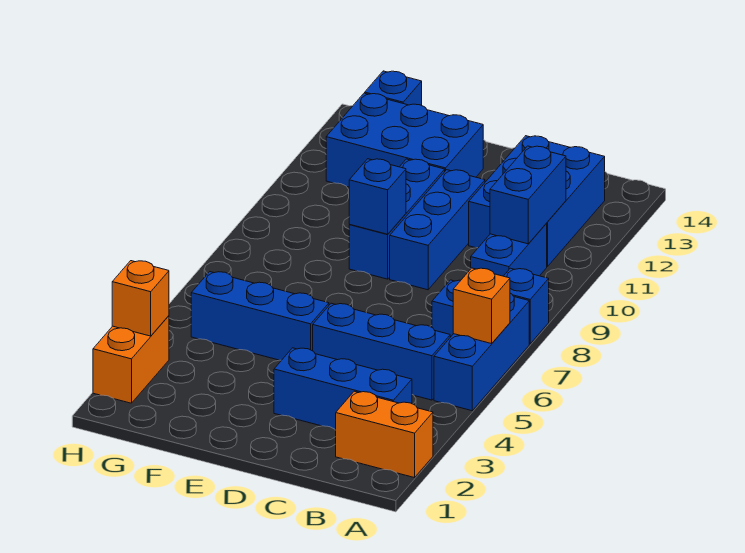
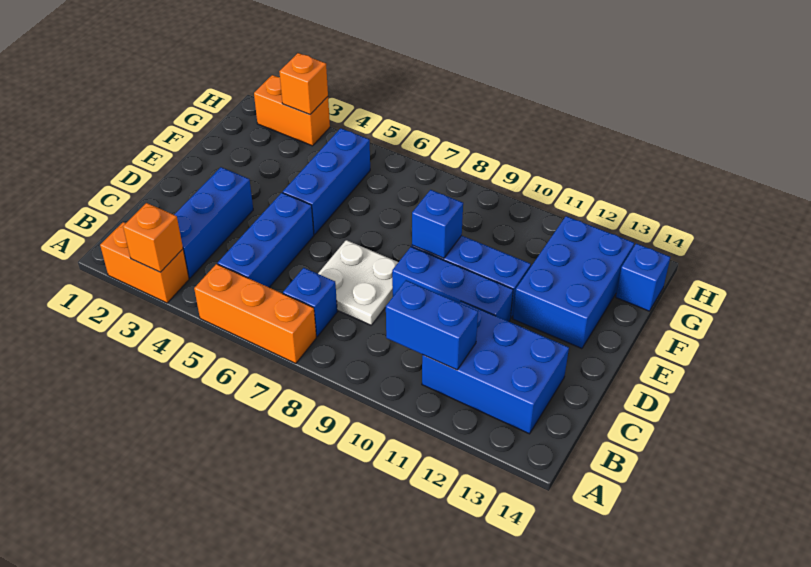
orange 1x2 brick [336,391,433,478] -> orange 1x2 brick turned to [100,222,189,303]
blue 1x3 brick [434,293,529,411] -> orange 1x3 brick [194,264,316,363]
orange 1x1 brick [453,268,510,344] -> orange 1x1 brick moved to [123,203,183,272]
blue 1x1 brick [504,268,549,344] -> none
blue 1x2 brick [471,223,547,276] -> none
none -> white 2x2 plate [318,240,398,325]

